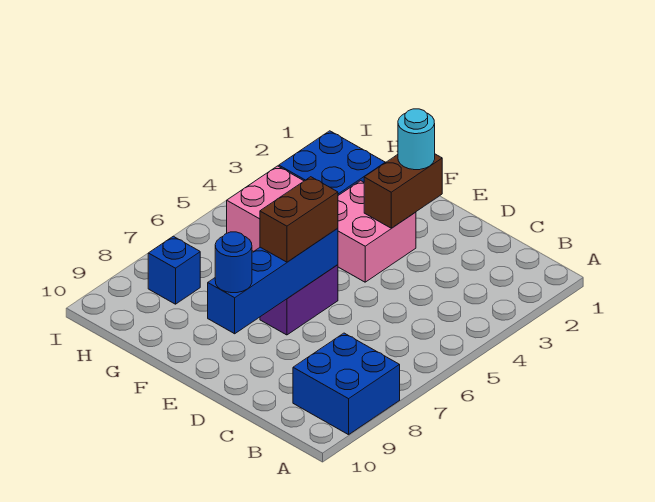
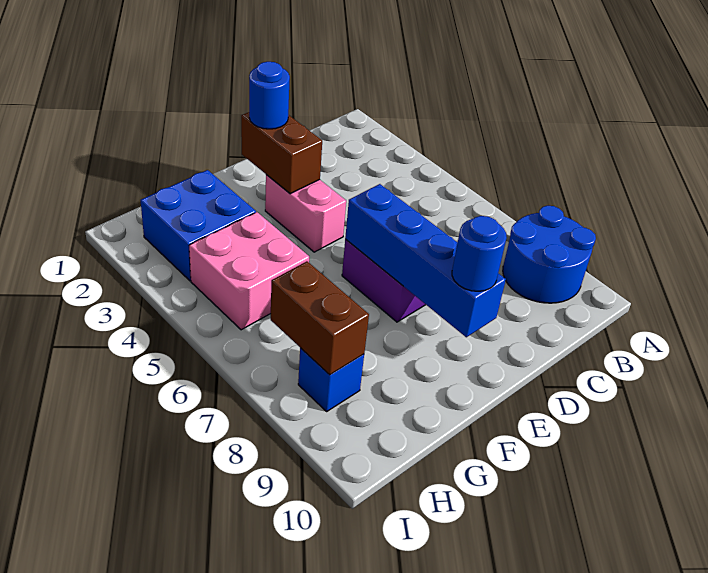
blue 2x2 brick [293,333,400,435] -> blue 2x2 round brick [503,206,596,303]
cyan 1x1 round brick [398,109,435,170] -> blue 1x1 round brick [249,62,290,129]
pink 2x2 brick [338,181,416,282] -> pink 1x2 brick [265,175,346,252]
brown 1x2 brick [260,177,338,262] -> brown 1x2 brick moved to [271,261,369,375]

